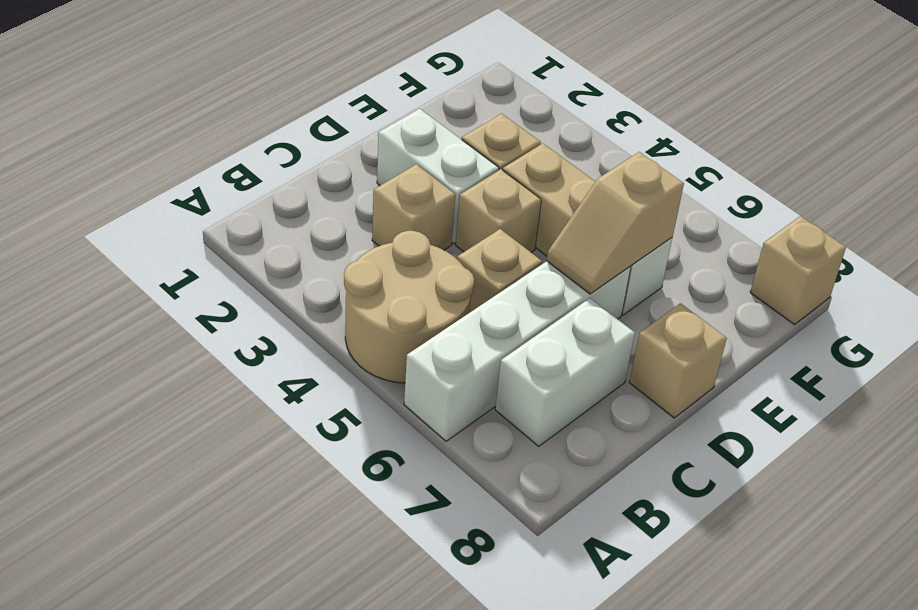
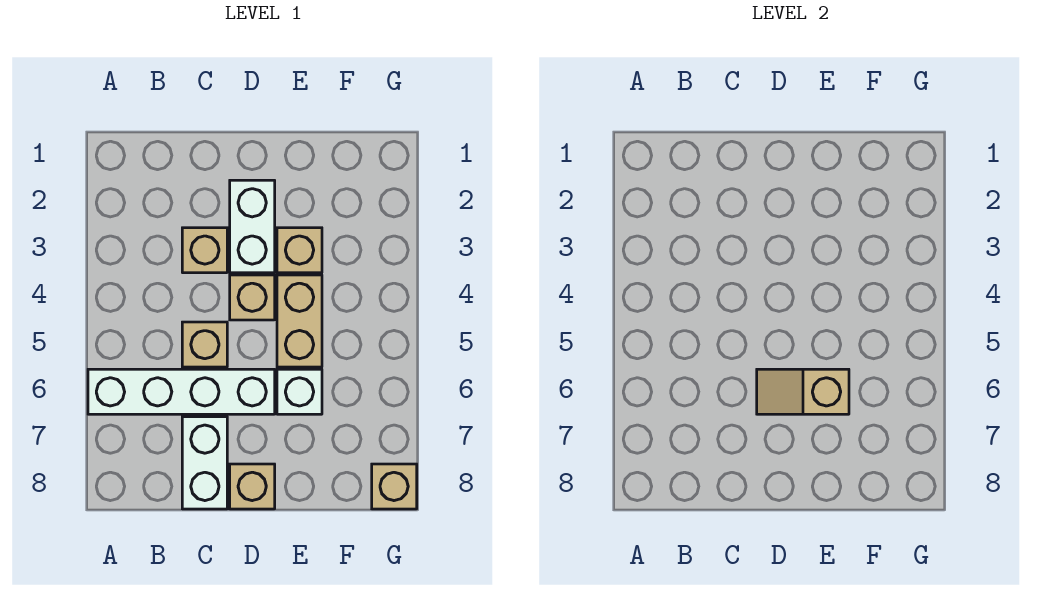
tan 2x2 round brick [344,231,474,383] -> none
white 1x2 brick [495,298,635,446] -> white 1x2 brick turned to [182,417,227,509]

